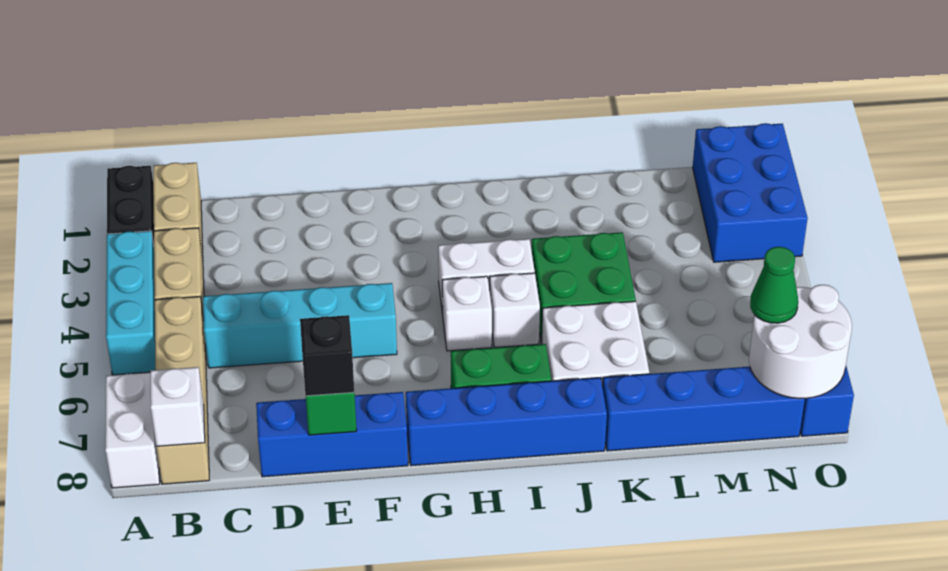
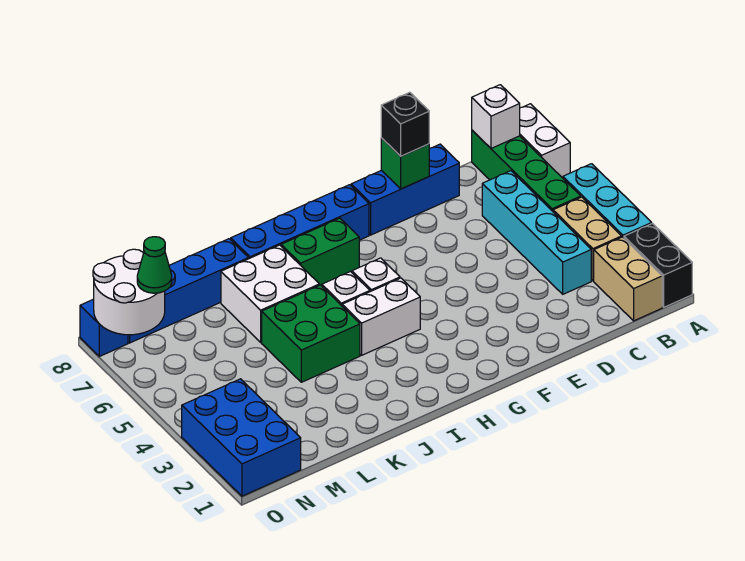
tan 1x4 brick [155,296,209,484] -> green 1x4 brick [472,130,581,211]
cyan 1x4 brick [203,283,397,368] -> cyan 1x4 brick turned to [482,171,591,294]

